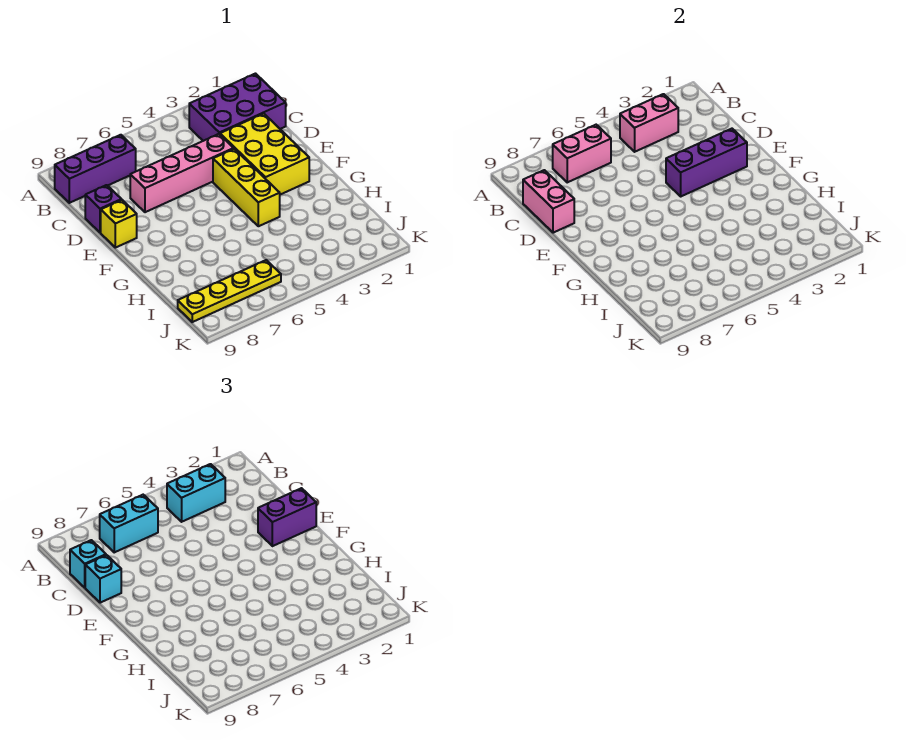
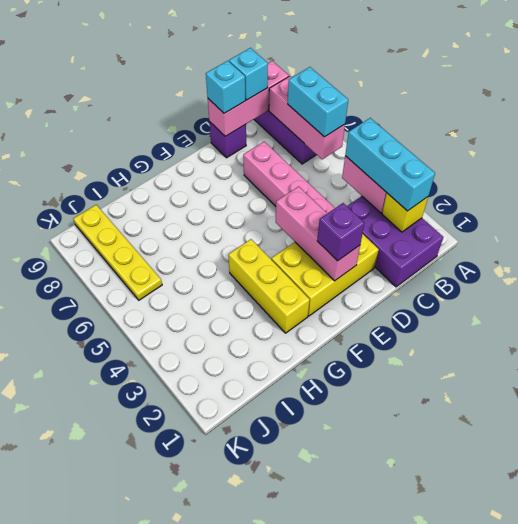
cyan 1x2 brick [167,464,225,522] -> cyan 1x3 brick [345,118,435,211]
pink 1x2 brick [553,125,611,182] -> pink 1x3 brick [269,76,345,159]
pink 1x2 brick [523,170,574,233] -> pink 1x3 brick [208,61,289,136]
purple 1x2 brick [258,488,316,546] -> purple 1x1 brick [317,203,365,261]
purple 1x3 brick [666,129,747,196] -> pink 1x3 brick [276,186,360,281]
yellow 1x3 brick [213,149,280,226] -> yellow 1x3 brick turned to [228,239,310,333]
yellow 1x1 brick [101,200,137,248] -> yellow 1x1 brick moved to [382,193,428,232]

